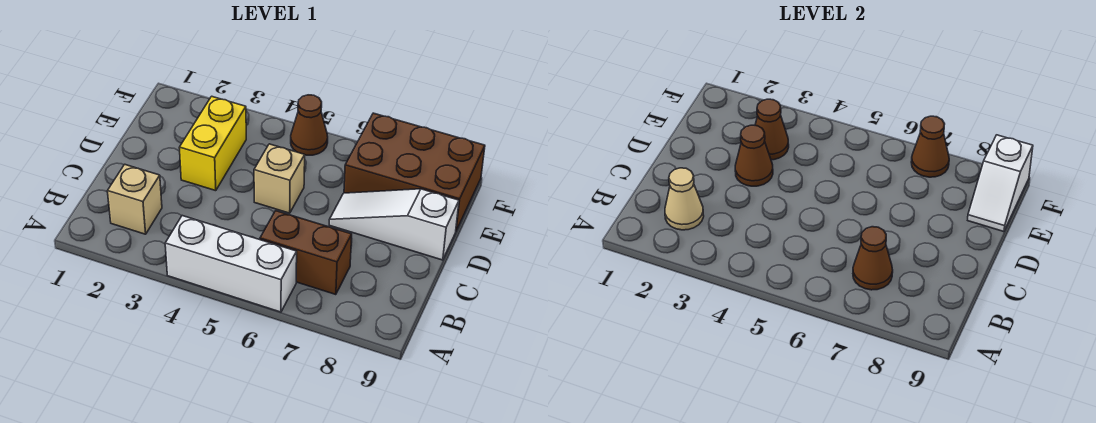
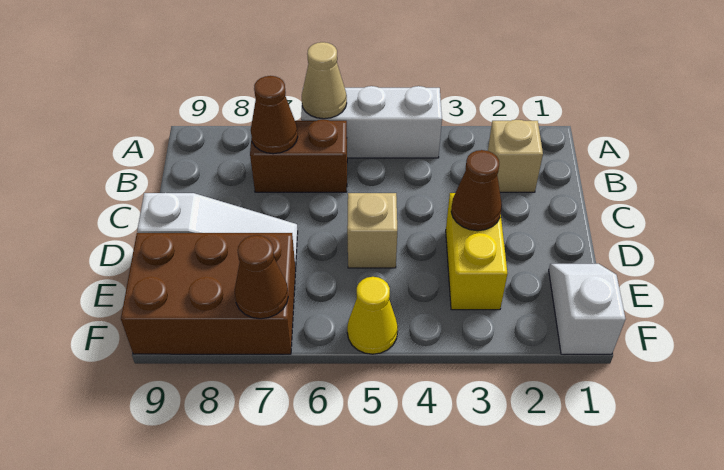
tan 1x1 cone [665,168,704,230] -> tan 1x1 cone moved to [302,42,347,119]
brown 1x1 cone [755,99,789,160] -> none
white 1x2 slope [968,135,1033,232] -> white 1x2 slope moved to [549,264,625,354]
brown 1x1 cone [291,95,328,155] -> yellow 1x1 cone [347,277,398,354]

